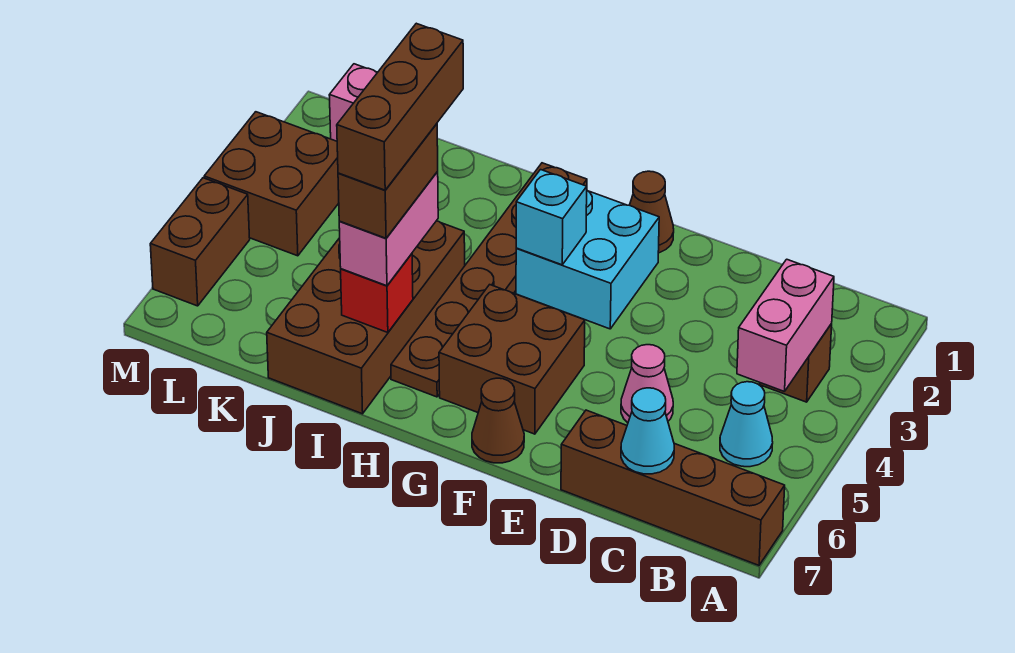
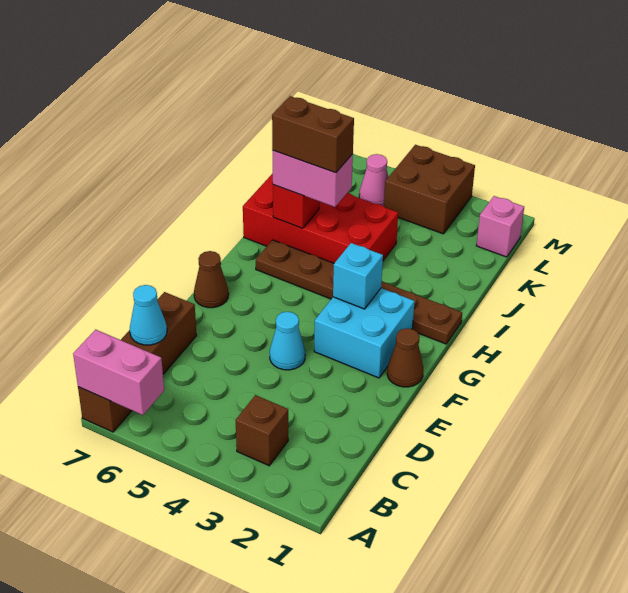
pink 1x2 brick [737,259,834,392] -> pink 1x2 brick moved to [73,330,164,415]
cyan 1x1 cone [720,382,773,467] -> cyan 1x1 cone moved to [270,312,305,370]
pink 1x1 cone [621,345,673,423] -> pink 1x1 cone moved to [359,154,388,206]
brown 2x2 brick [439,285,585,434] -> none
brown 2x4 brick [267,221,465,414] -> red 2x4 brick [243,173,398,263]
brown 1x3 brick [337,23,463,190] -> none
brown 1x2 brick [150,178,250,306] -> none

